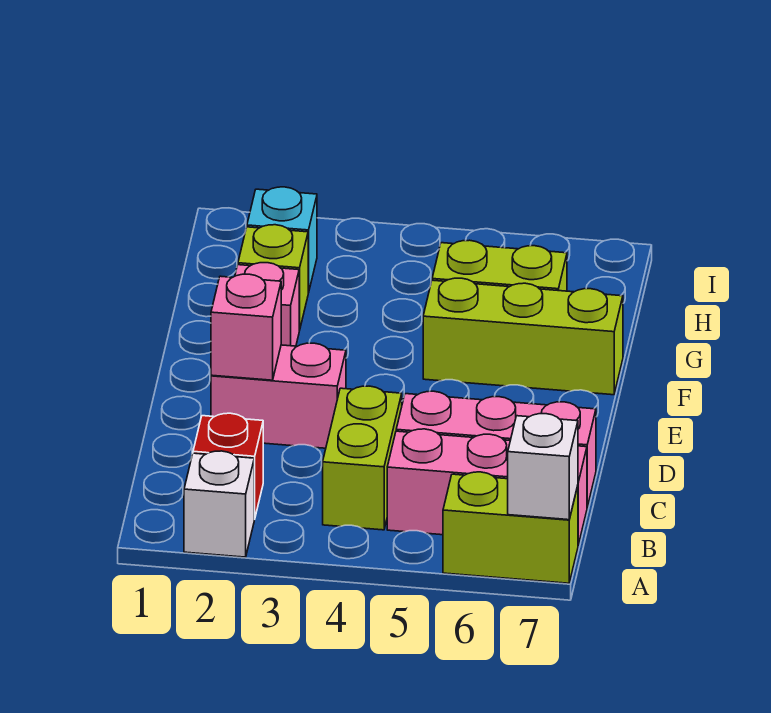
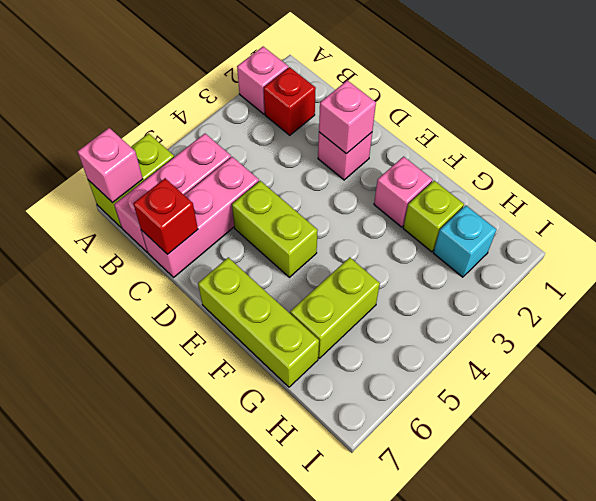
white 1x1 brick [184,451,254,557] -> pink 1x1 brick [237,47,288,114]
white 1x1 brick [508,414,578,520] -> pink 1x1 brick [78,128,143,203]
lime 1x2 brick [323,386,402,530] -> lime 1x2 brick moved to [232,181,318,277]
none -> red 1x1 brick [133,178,198,254]
pink 1x2 brick [211,343,346,448] -> pink 1x1 brick [318,132,372,180]
lime 1x3 brick [423,278,623,395] -> lime 1x3 brick turned to [198,257,319,387]

